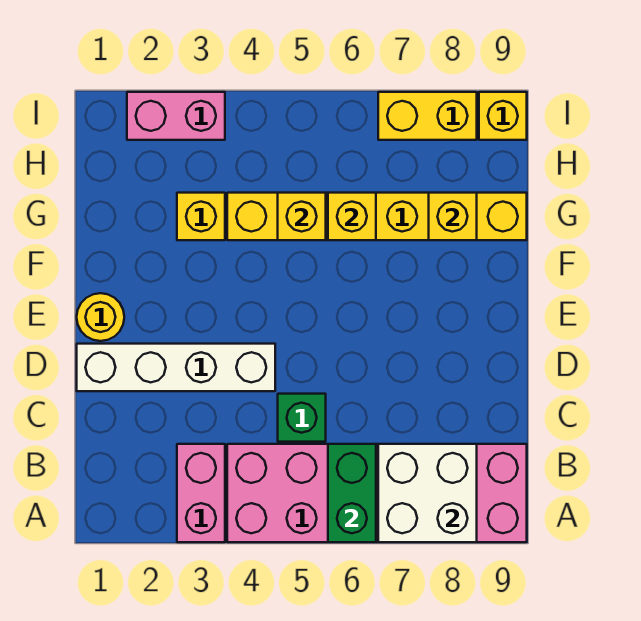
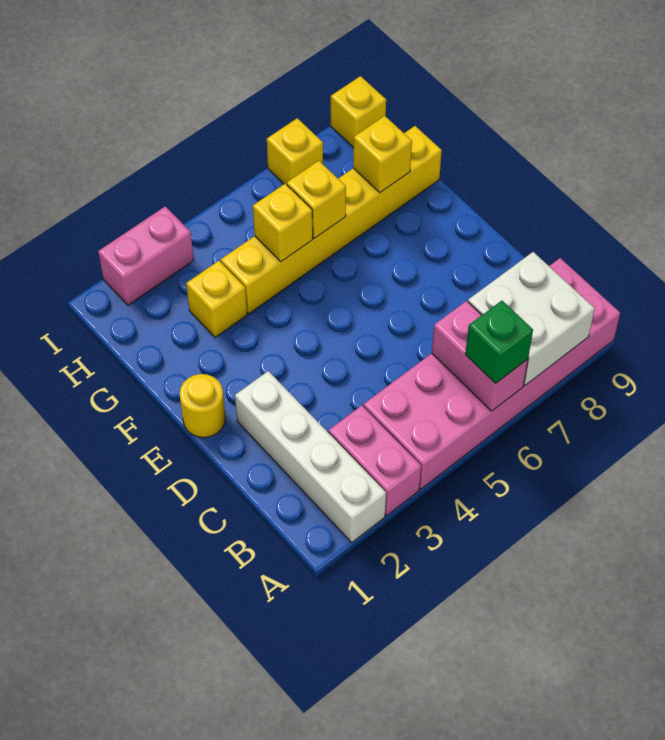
green 1x2 brick [328,444,376,542] -> pink 1x2 brick [432,301,528,411]
green 1x1 brick [278,394,326,442] -> green 1x1 brick moved to [465,301,533,384]
white 1x4 brick [77,344,275,391] -> white 1x4 brick turned to [235,371,386,542]
yellow 1x2 brick [378,92,477,140] -> yellow 1x1 brick [267,118,323,185]

